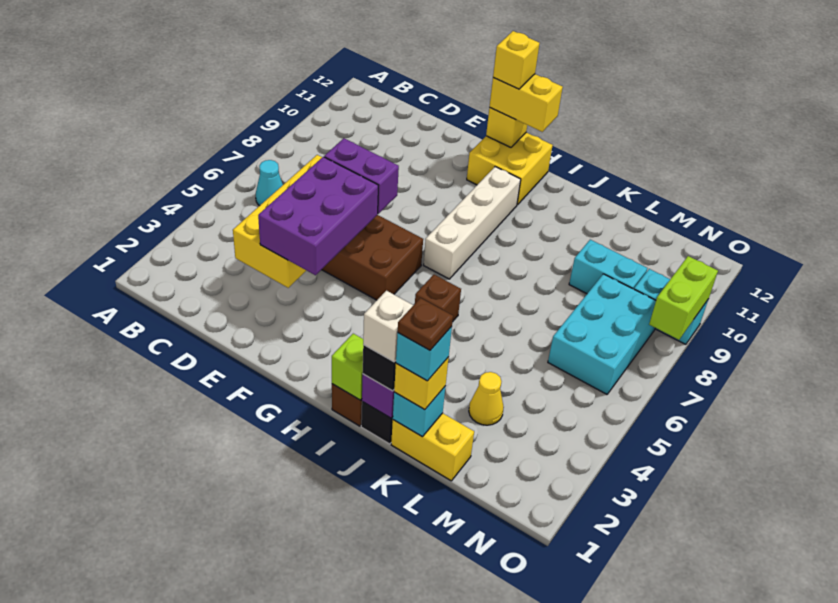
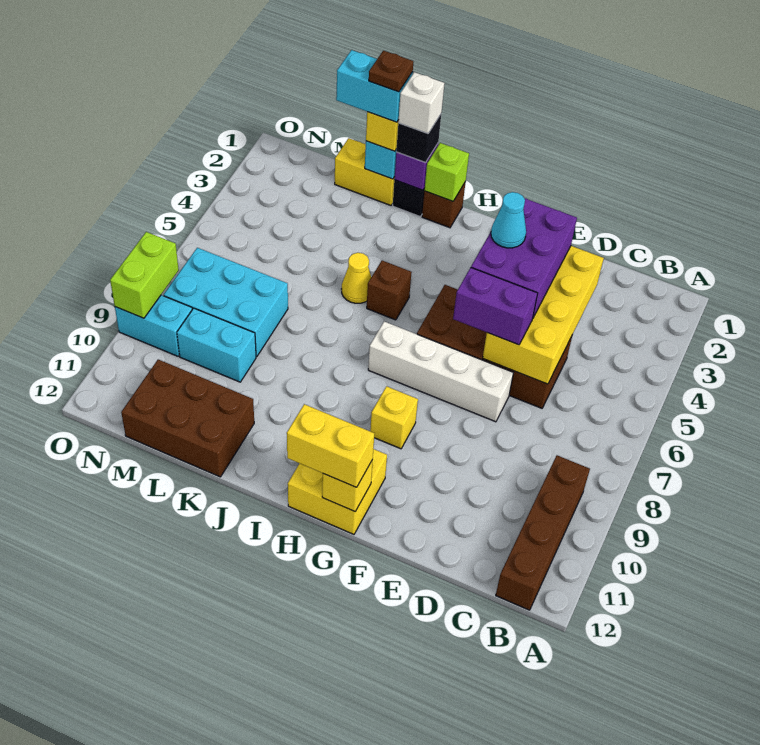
cyan 1x1 cone [256,160,283,206] -> cyan 1x1 cone moved to [491,192,526,248]
none -> brown 1x4 brick [496,455,590,610]
yellow 1x1 brick [493,31,540,89] -> yellow 1x1 brick moved to [370,386,418,449]
white 1x4 brick [424,167,521,279] -> white 1x4 brick turned to [368,321,513,422]
cyan 1x1 brick [396,327,452,381] -> cyan 1x2 brick [336,50,413,122]
none -> brown 2x3 brick [121,360,254,477]
yellow 1x1 cone [469,372,504,425] -> yellow 1x1 cone moved to [342,253,371,303]
cyan 2x3 brick [548,274,656,394] -> cyan 2x3 brick turned to [164,248,288,357]

